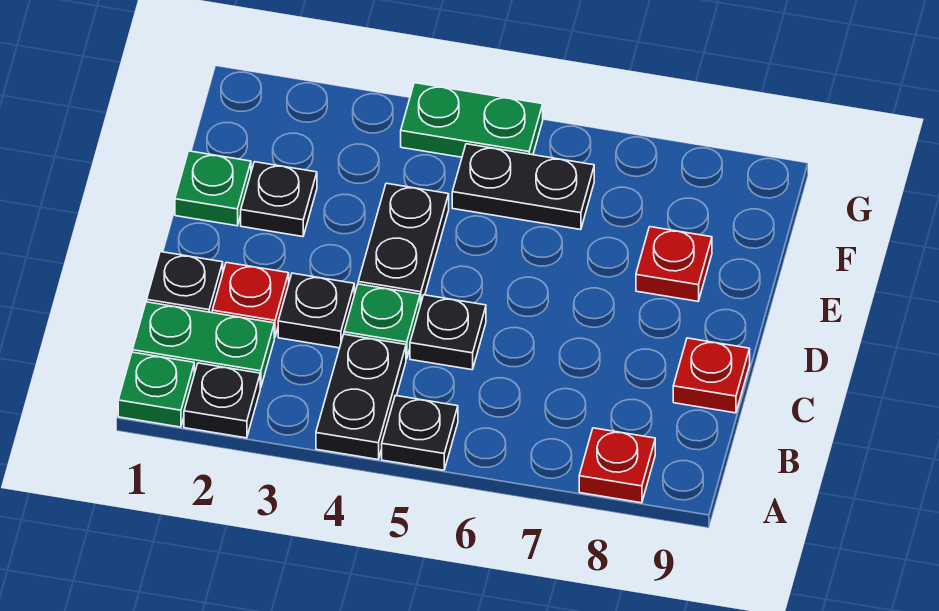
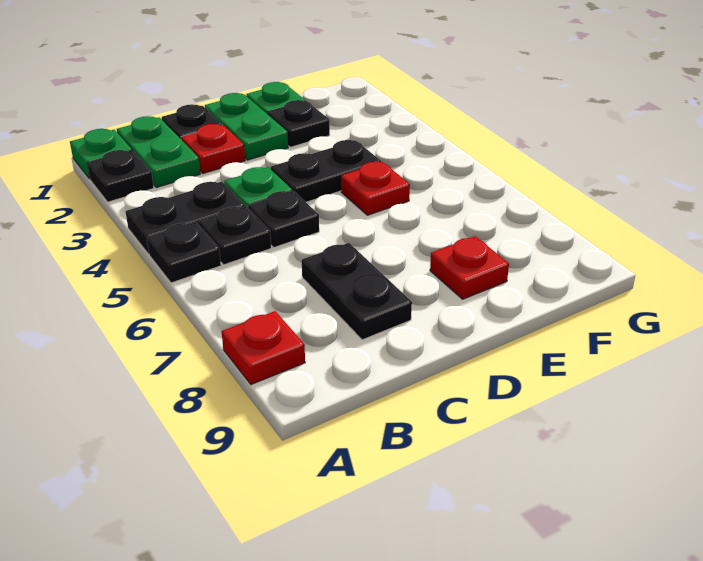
black 1x1 plate [278,273,354,348] -> black 1x1 plate moved to [199,206,271,265]
red 1x1 plate [673,338,750,413] -> red 1x1 plate moved to [341,162,410,215]
black 1x2 plate [452,144,594,230] -> black 1x2 plate moved to [302,243,412,340]
green 1x2 plate [401,83,543,157] -> green 1x2 plate moved to [205,93,288,160]

